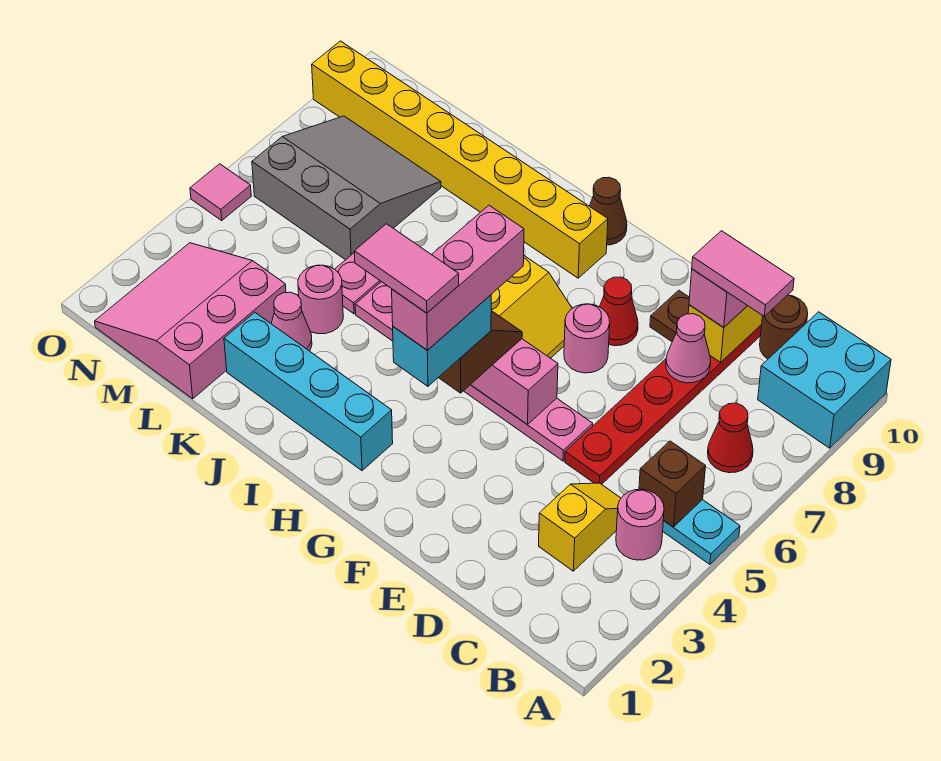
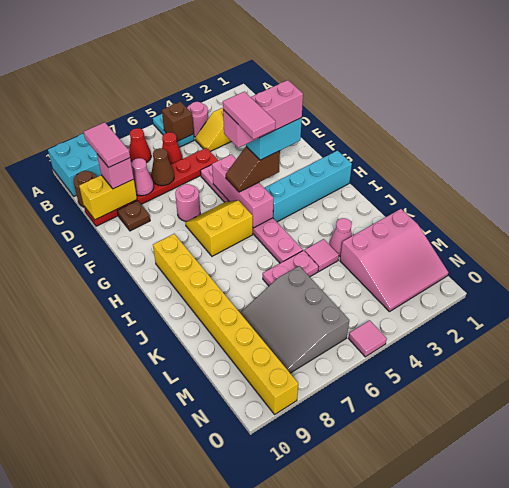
red 1x1 cone [600,277,638,346] -> red 1x1 cone moved to [162,132,183,164]
pink 1x2 tile [354,224,459,313] -> pink 1x2 tile moved to [223,92,276,139]
cyan 1x4 brick [224,312,393,471] -> cyan 1x4 brick turned to [265,151,352,222]
brown 1x1 cone [590,177,627,245] -> brown 1x1 cone moved to [151,148,174,186]
pink 1x1 round brick [298,265,343,334] -> pink 1x1 tile [305,239,339,271]

